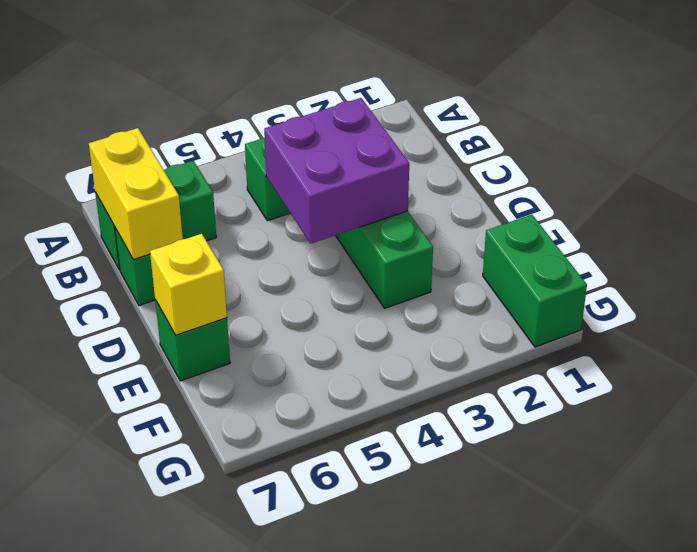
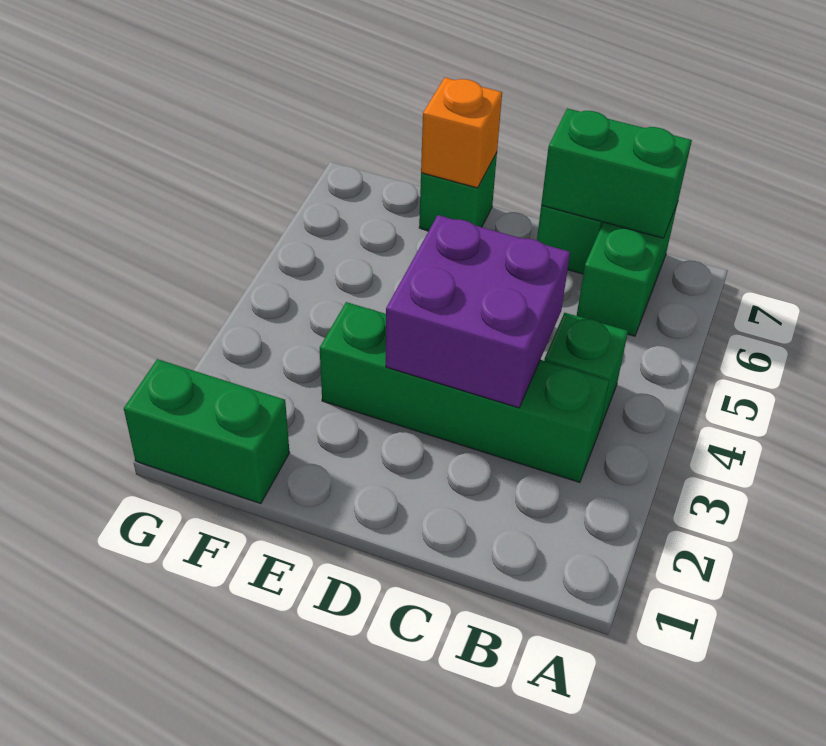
yellow 1x2 brick [89,128,183,260] -> green 1x2 brick [541,108,692,238]
yellow 1x1 brick [150,234,227,335] -> orange 1x1 brick [421,78,502,188]

